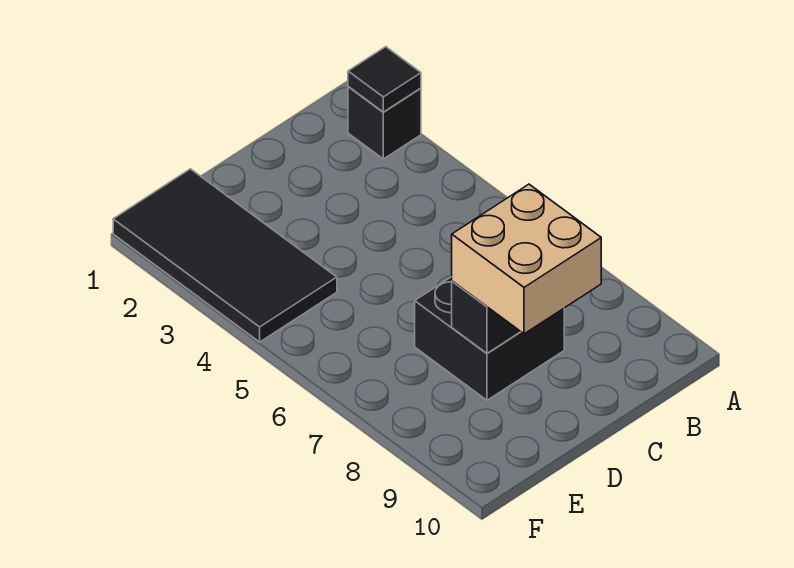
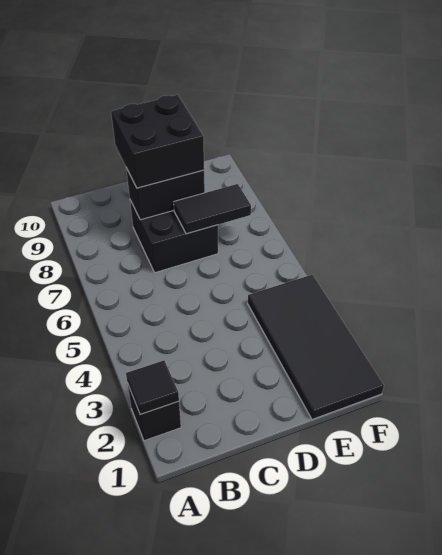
tan 2x2 brick [452,184,601,334] -> black 2x2 brick [111,95,204,188]
none -> black 1x2 tile [174,184,251,234]

